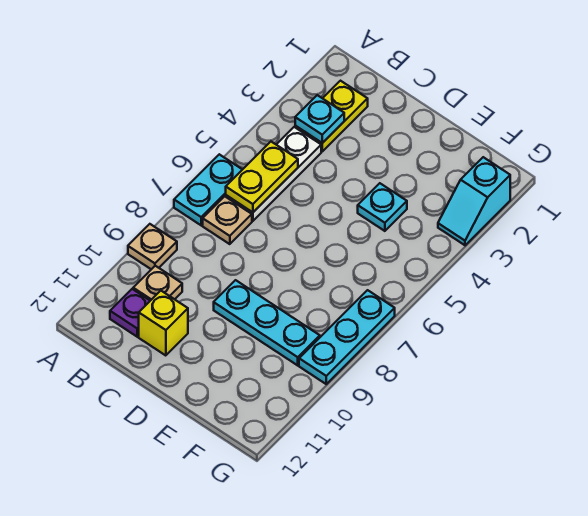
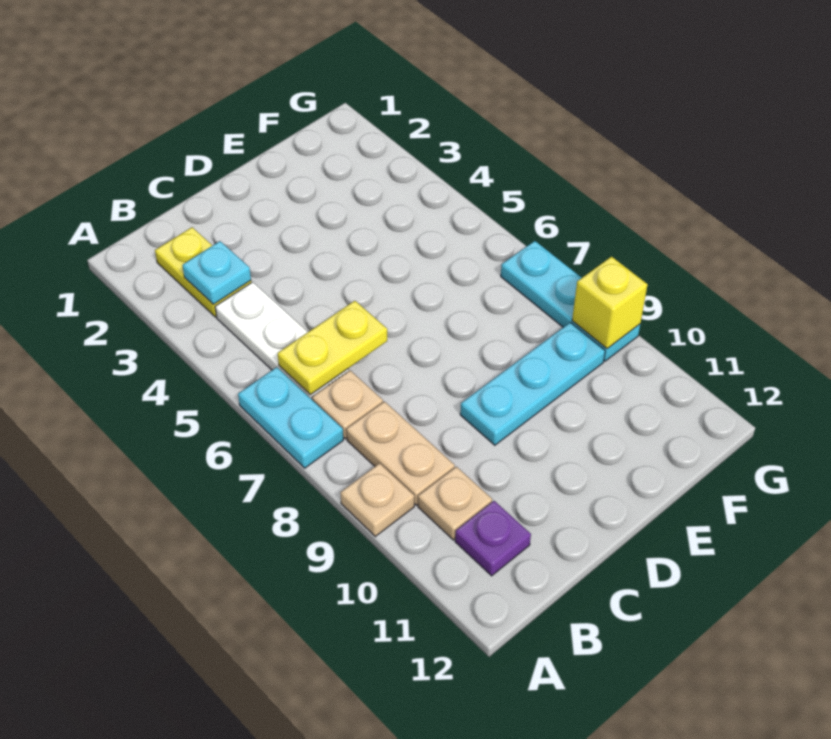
yellow 1x2 plate [226,142,298,212] -> yellow 1x2 plate turned to [278,301,387,395]
none -> tan 1x2 plate [346,402,455,505]
yellow 1x1 brick [139,291,188,356] -> yellow 1x1 brick moved to [572,257,648,349]
cyan 1x1 plate [358,183,407,231] -> none
cyan 1x2 slope [438,157,510,245] -> none

